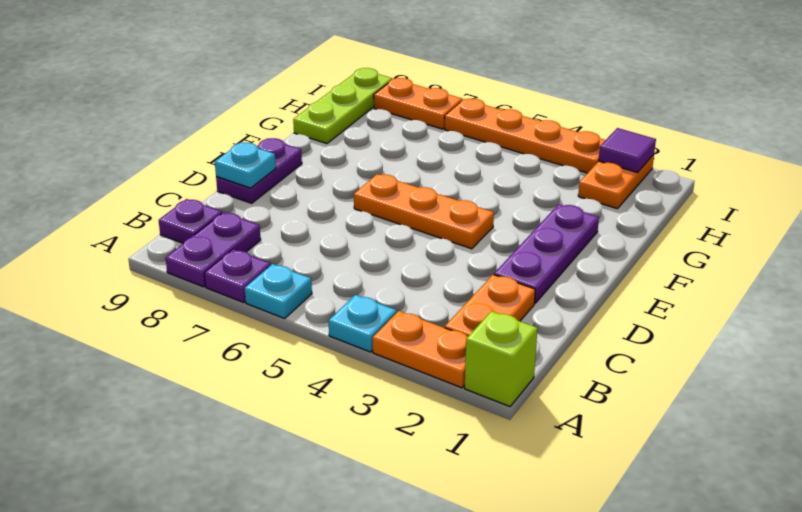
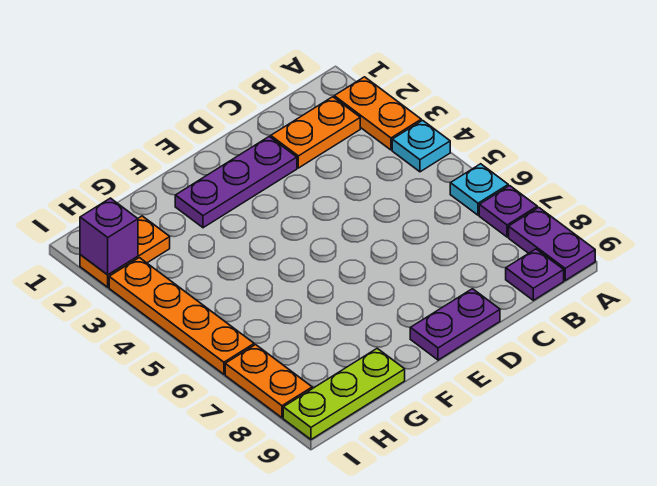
lime 1x1 brick [465,311,538,406] -> none
purple 1x2 plate [166,212,261,287] -> purple 1x2 plate turned to [509,207,595,280]
cyan 1x1 plate [215,142,276,188] -> none
orange 1x3 plate [354,174,494,249] -> none
purple 1x1 tile [599,128,656,173] -> purple 1x1 brick [80,198,138,275]

